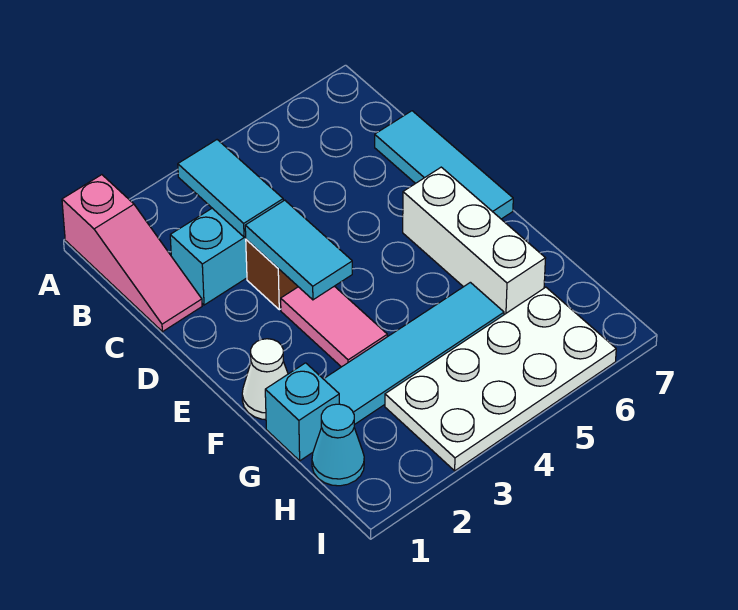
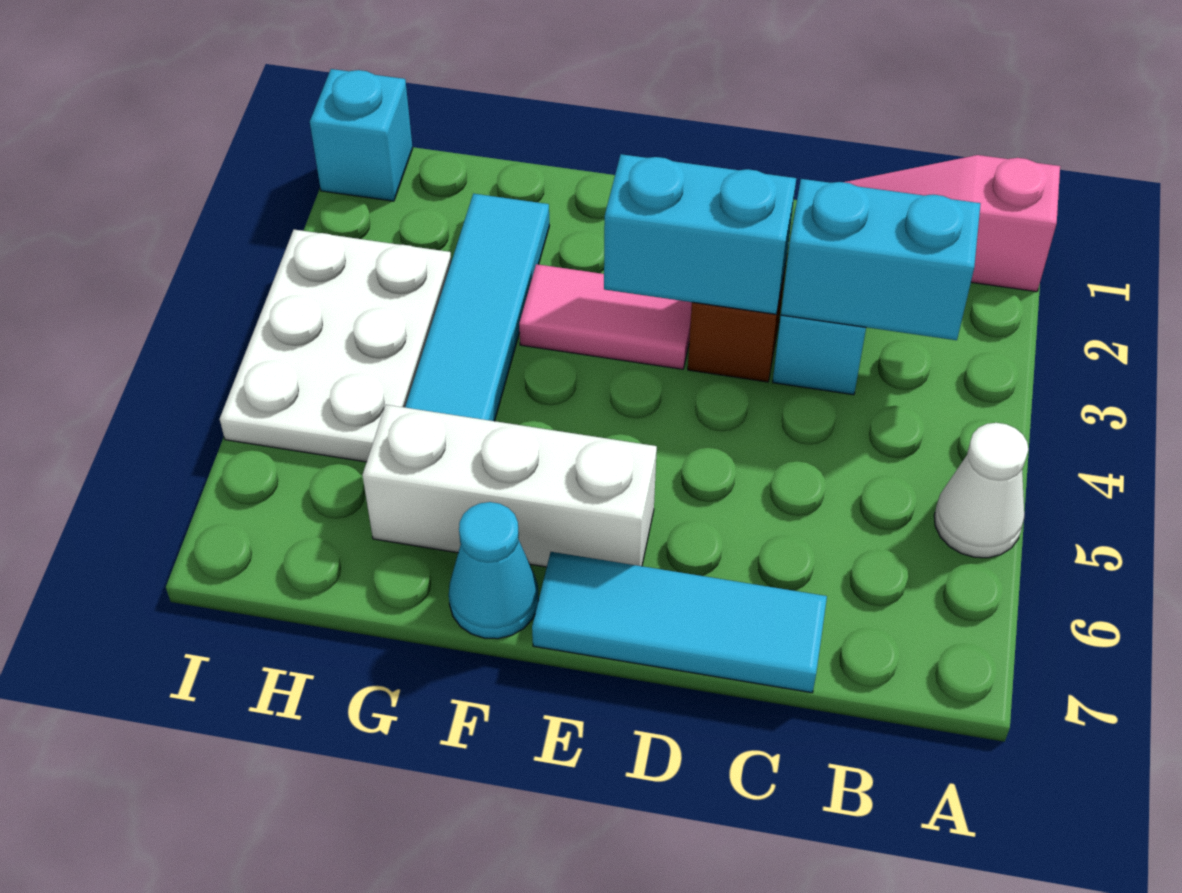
cyan 1x2 tile [178,140,283,237] -> cyan 1x2 brick [781,179,981,340]
cyan 1x2 tile [245,200,352,300] -> cyan 1x2 brick [604,154,796,314]
white 1x1 cone [242,339,288,420] -> white 1x1 cone moved to [934,423,1028,558]
cyan 1x1 brick [265,363,339,461] -> cyan 1x1 brick moved to [310,69,413,201]
cyan 1x1 cone [312,404,364,486] -> cyan 1x1 cone moved to [449,502,538,639]
white 2x4 plate [385,287,616,471] -> white 2x3 plate [220,230,451,462]

